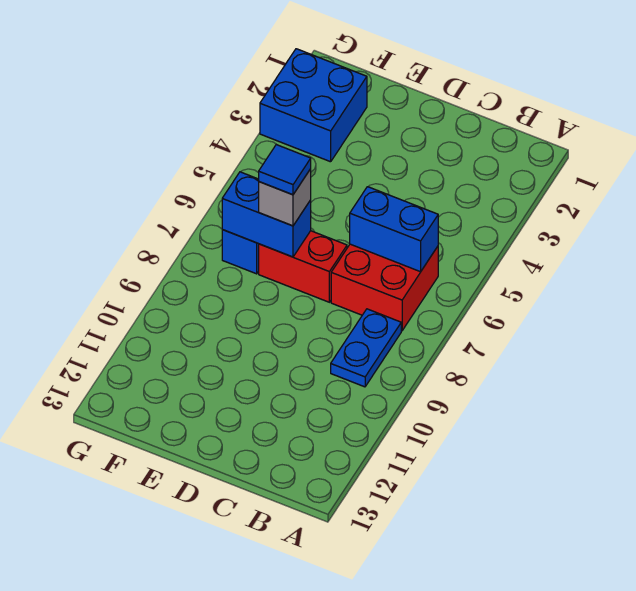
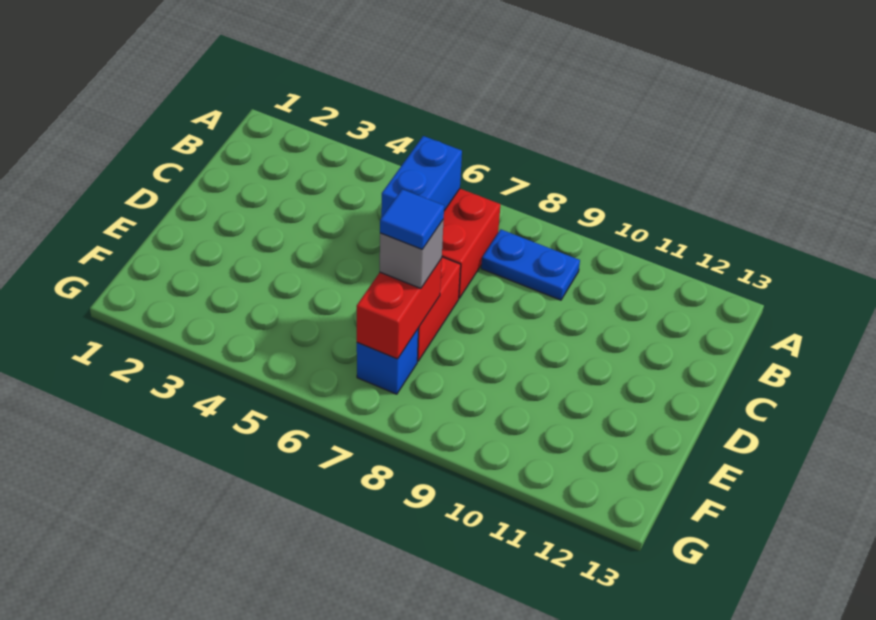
blue 1x2 brick [222,172,311,257] -> red 1x2 brick [357,259,442,359]
blue 2x2 brick [260,49,367,162] -> none

